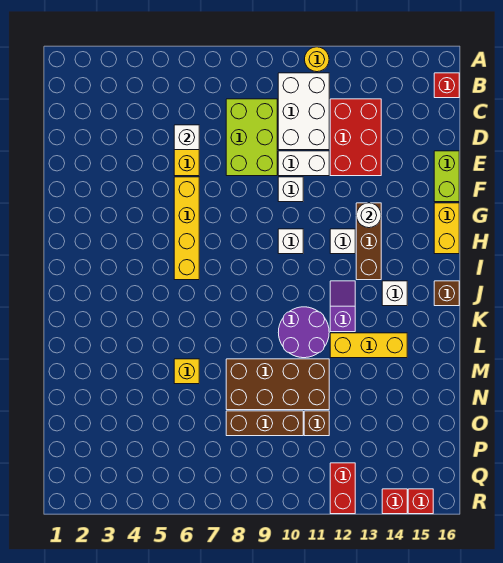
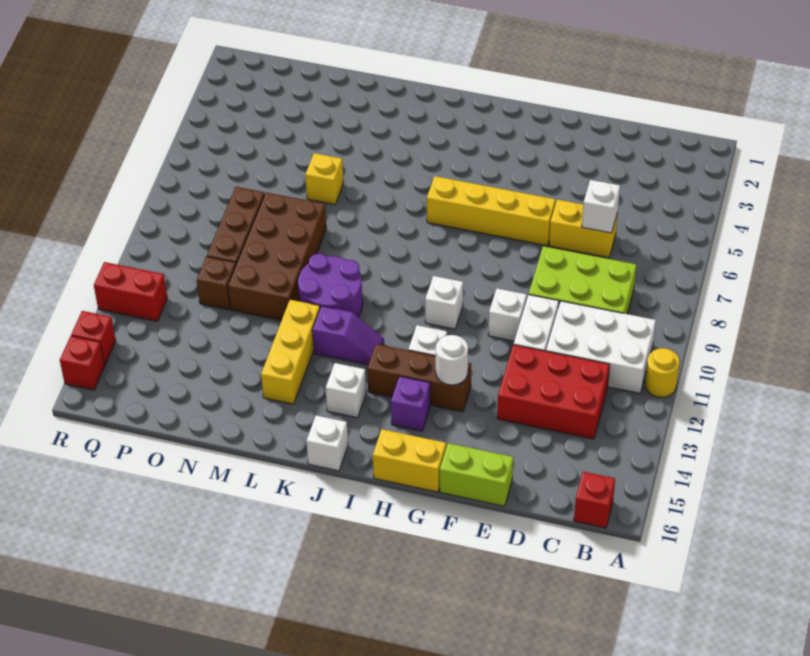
none -> purple 1x1 brick [391,376,430,431]
brown 1x1 brick [434,281,459,306] -> white 1x1 brick [306,415,348,471]

